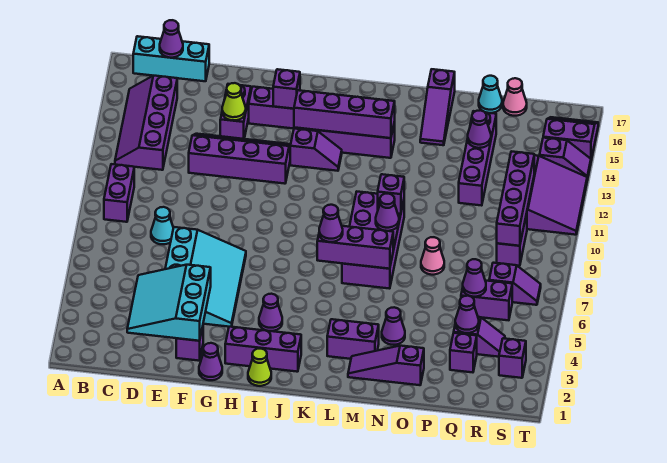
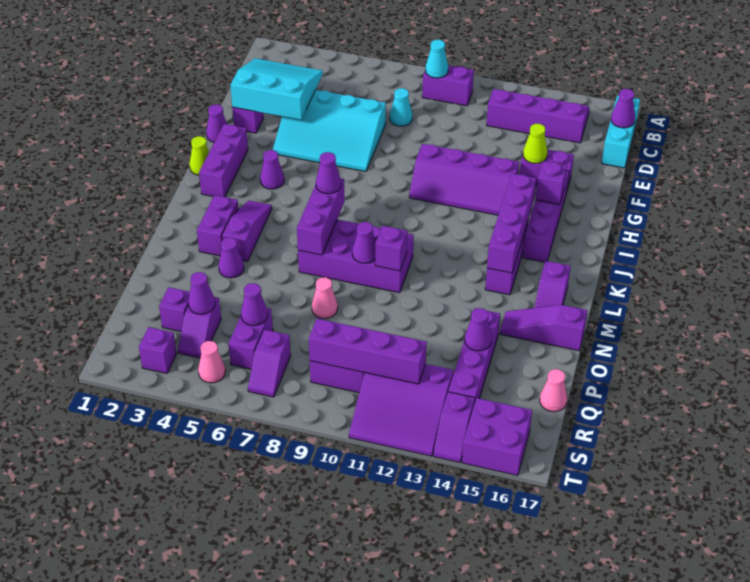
purple 2x4 slope [189,134,291,184] -> purple 2x4 slope turned to [409,144,519,215]
purple 1x2 slope [290,129,342,171] -> purple 1x2 slope moved to [534,261,570,308]
purple 1x3 slope [348,346,424,385] -> purple 1x3 slope moved to [222,201,272,261]
purple 1x4 brick [459,111,496,206] -> purple 1x4 brick turned to [448,308,500,401]
cyan 1x1 cone [479,76,502,113] -> cyan 1x1 cone moved to [425,40,448,78]
none -> pink 1x1 cone [198,341,225,383]
purple 2x2 slope [543,117,598,160] -> purple 2x2 brick [462,398,532,476]

